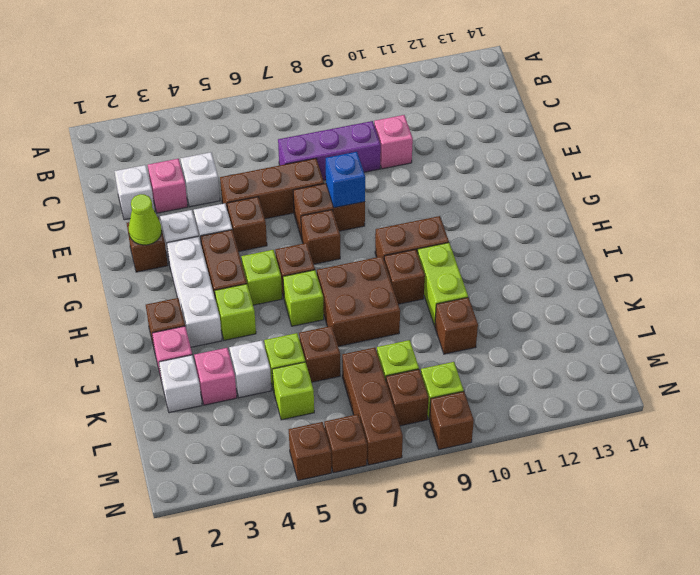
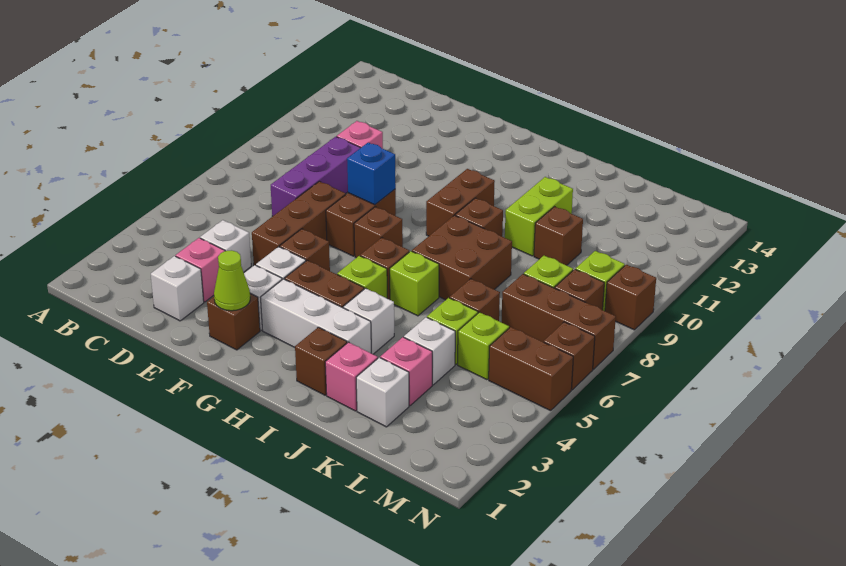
lime 1x1 brick [215,284,256,340] -> white 1x1 brick [343,288,394,354]
lime 1x2 brick [418,243,468,326] -> lime 1x2 brick turned to [505,177,573,256]
brown 1x1 brick [289,422,331,480] -> brown 1x2 brick [489,327,573,411]

